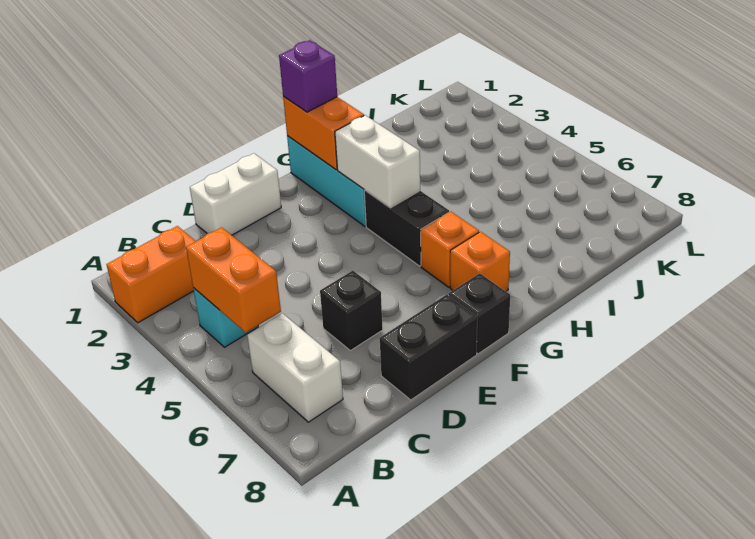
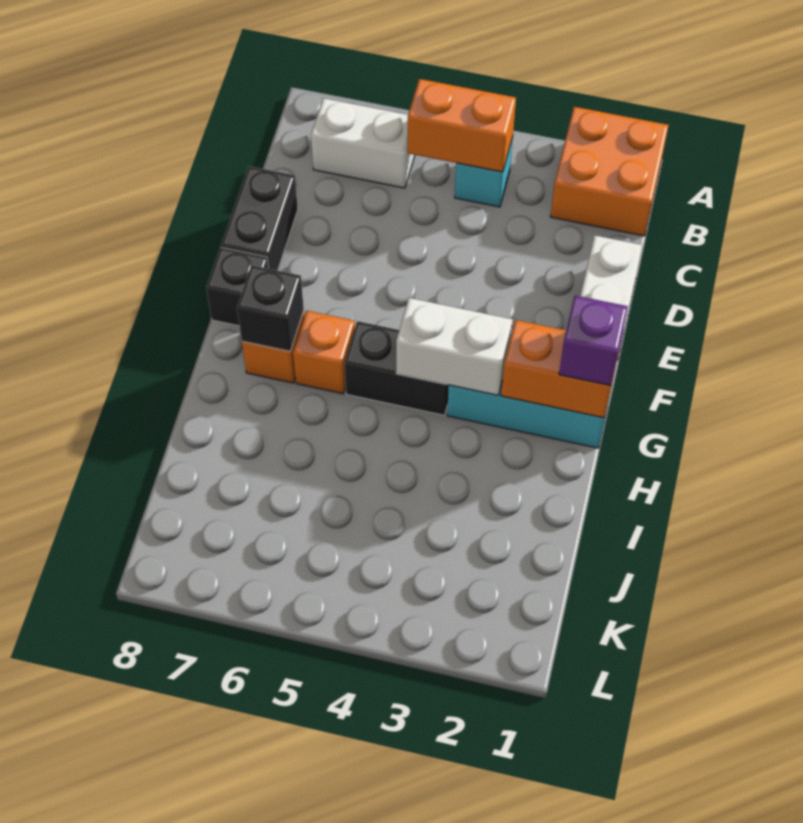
orange 1x2 brick [107,226,196,323] -> orange 2x2 brick [551,107,669,236]
black 1x1 brick [320,271,383,351] -> black 1x1 brick moved to [237,265,304,351]

